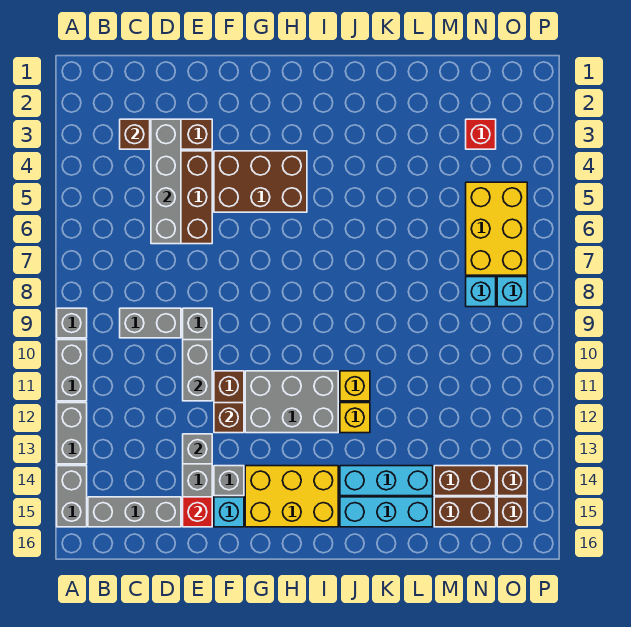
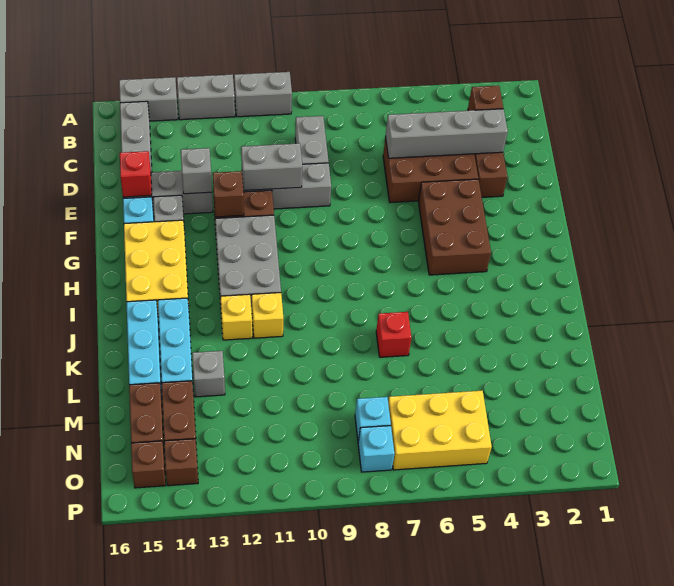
grey 1x1 brick [57,308,87,338] -> grey 1x1 brick moved to [192,351,225,397]
red 1x1 brick [466,119,496,149] -> red 1x1 brick moved to [376,312,411,357]

